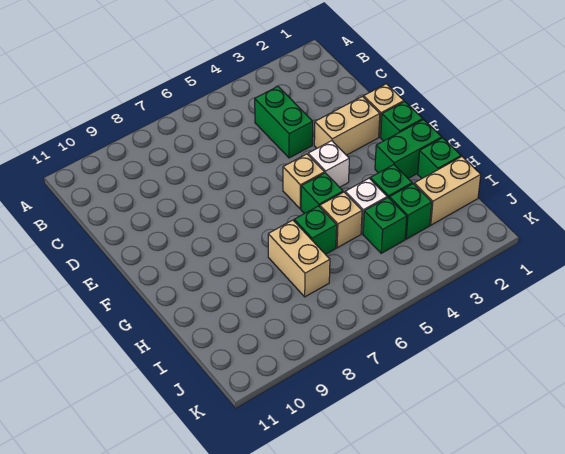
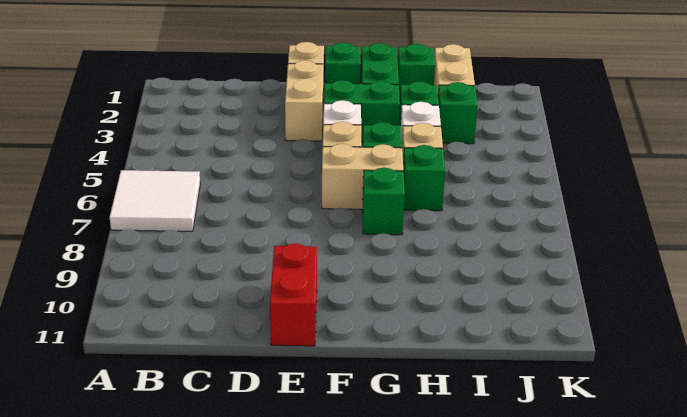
none -> white 2x2 tile [110,170,200,231]
green 1x2 brick [255,87,313,158] -> green 1x2 brick moved to [324,80,400,142]
none -> red 1x2 brick [270,244,317,346]
tan 1x2 brick [268,220,330,297] -> tan 1x2 brick moved to [322,144,403,209]
green 1x1 brick [363,198,407,253] -> green 1x1 brick moved to [362,168,405,235]

